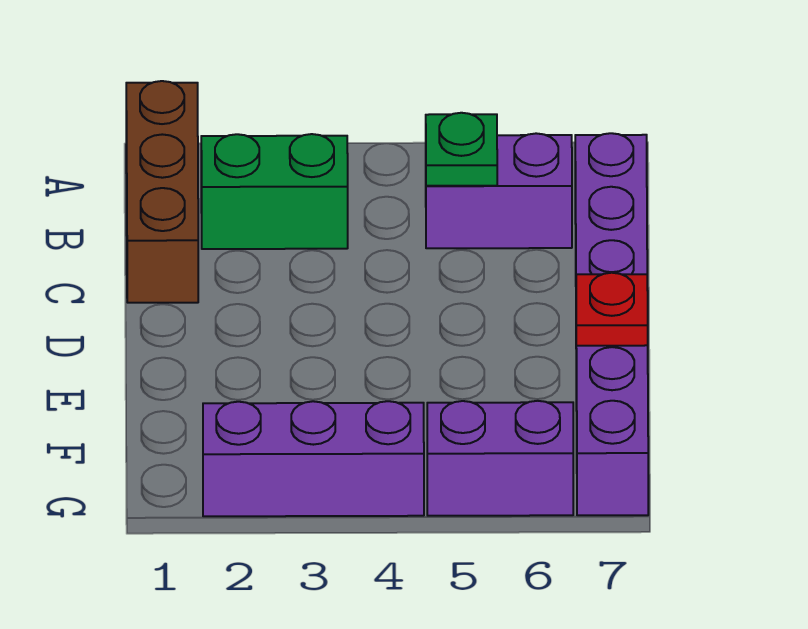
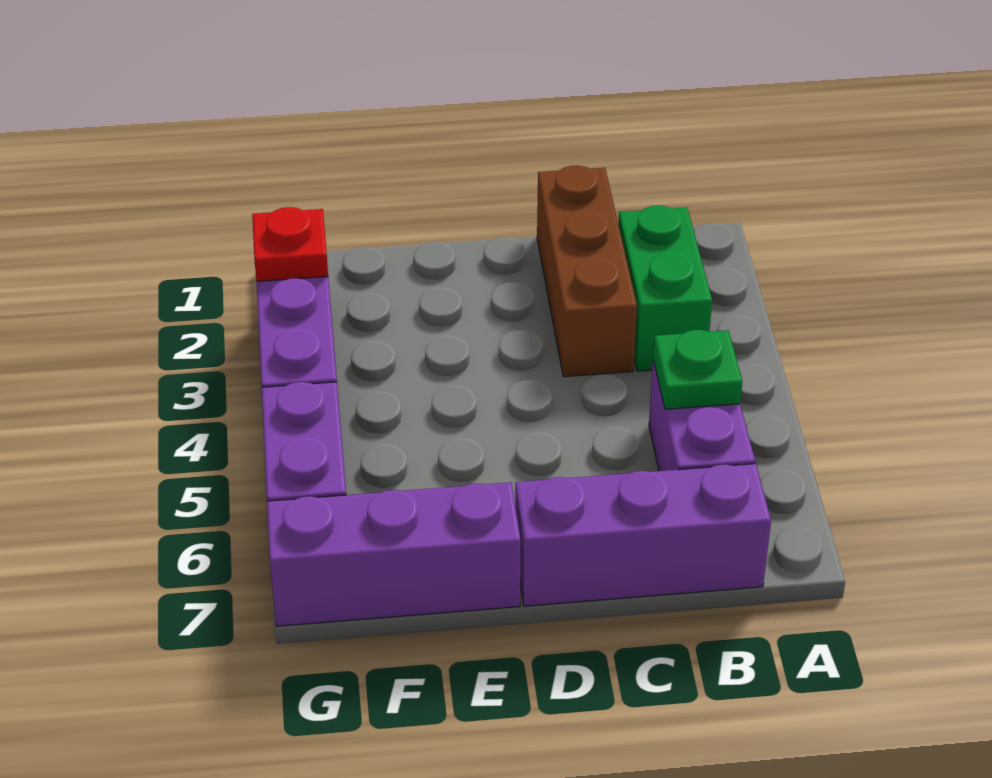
brown 1x3 brick [126,81,198,303] -> brown 1x3 brick turned to [537,165,637,377]
red 1x1 plate [576,273,648,346] -> red 1x1 plate moved to [252,207,328,281]

